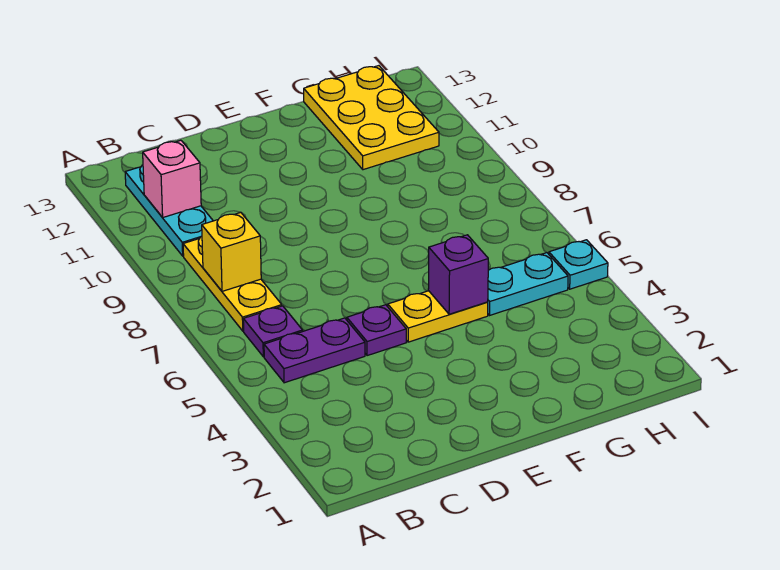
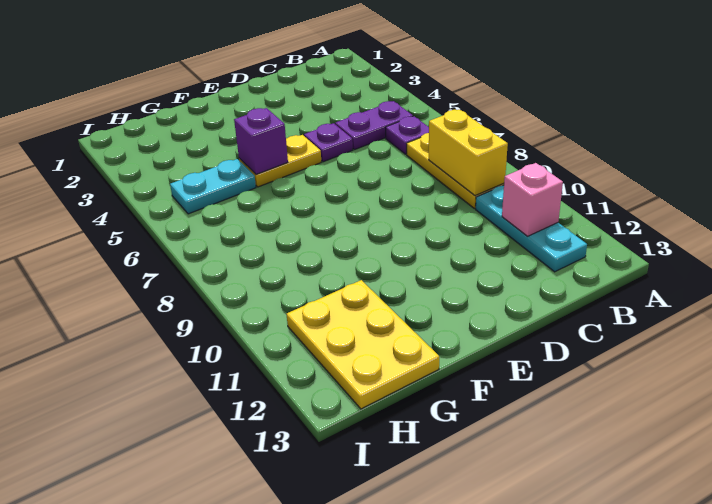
yellow 1x1 brick [202,213,261,291] -> yellow 1x2 brick [429,110,508,196]
cyan 1x1 plate [549,240,608,289] -> none

